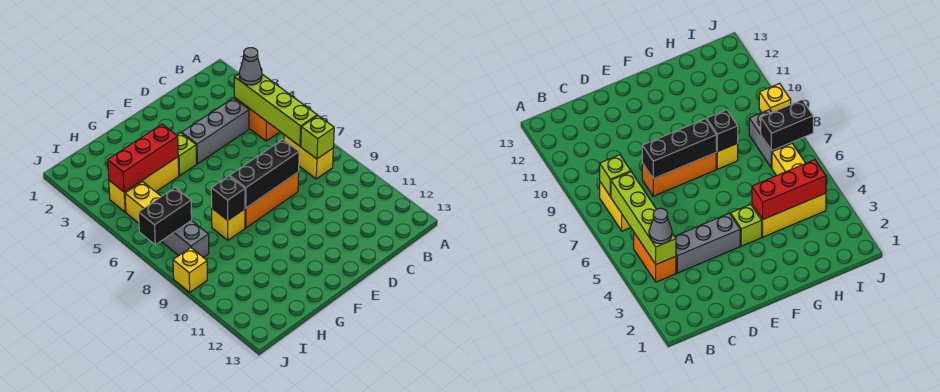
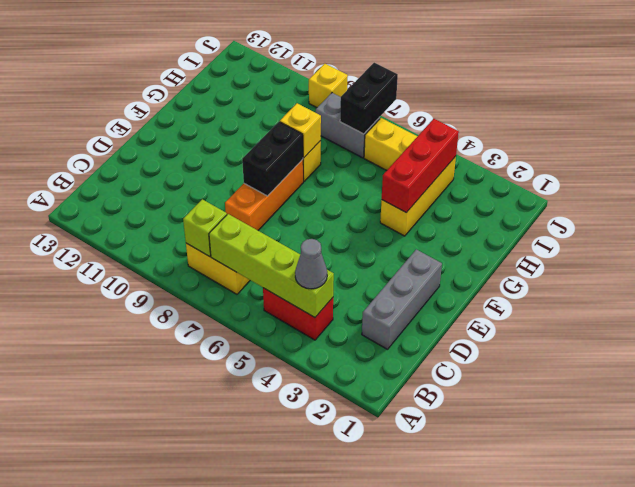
orange 1x2 brick [234,97,280,141] -> red 1x2 brick [263,288,333,340]
grey 1x3 brick [182,98,249,164] -> grey 1x3 brick moved to [362,249,442,349]
black 1x3 brick [230,139,299,208] -> black 1x2 brick [242,122,303,196]
lime 1x1 brick [177,133,197,176] -> none
black 1x1 brick [211,176,245,220] -> yellow 1x1 brick [280,103,321,158]

